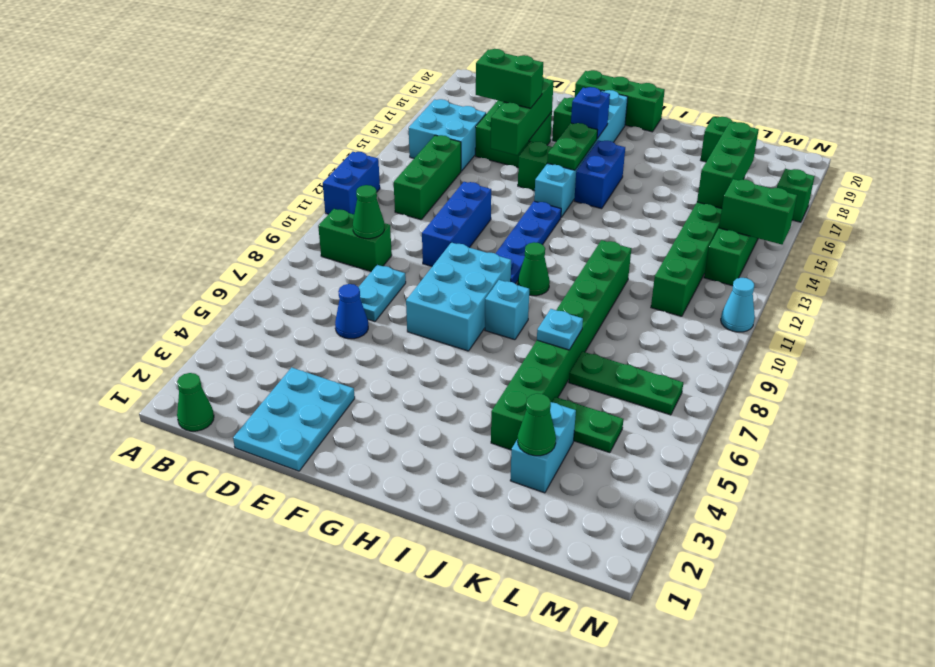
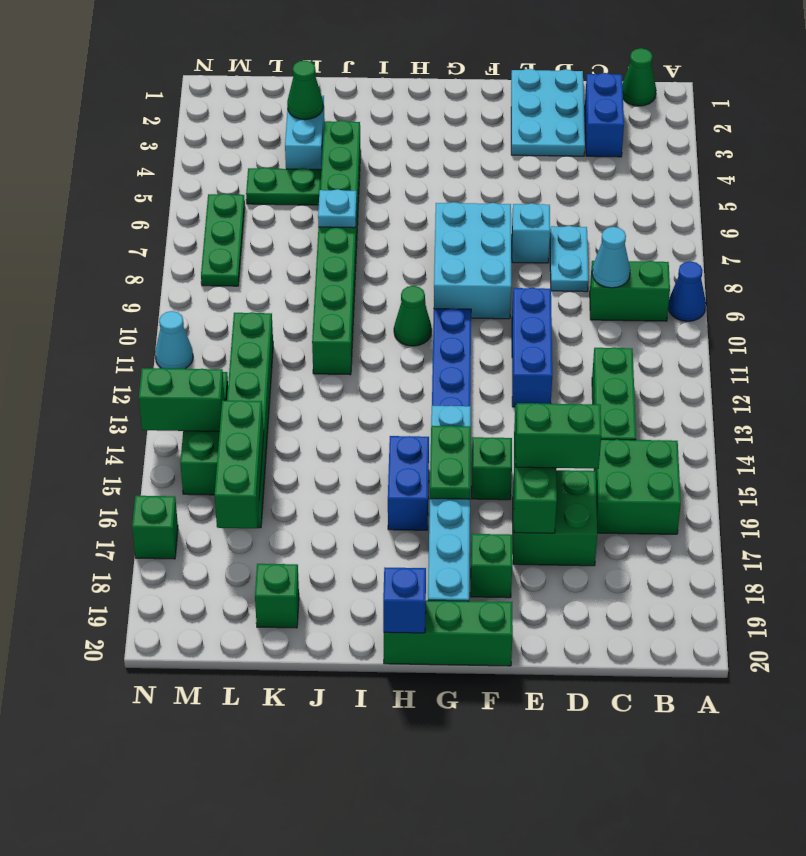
blue 1x2 brick [323,152,380,214] -> blue 1x2 brick moved to [585,73,624,157]
cyan 2x2 brick [409,99,486,171] -> green 2x2 brick [594,439,681,534]
green 1x1 cone [353,185,384,239] -> cyan 1x1 cone [592,227,630,288]
blue 1x1 cone [335,284,368,339] -> blue 1x1 cone moved to [668,261,706,321]
blue 1x1 brick [571,87,610,139] -> blue 1x1 brick moved to [383,568,426,633]
cyan 1x1 brick [485,280,529,340] -> cyan 1x1 brick moved to [512,203,550,263]
green 1x3 plate [569,351,683,415] -> green 1x3 plate turned to [201,194,245,286]

